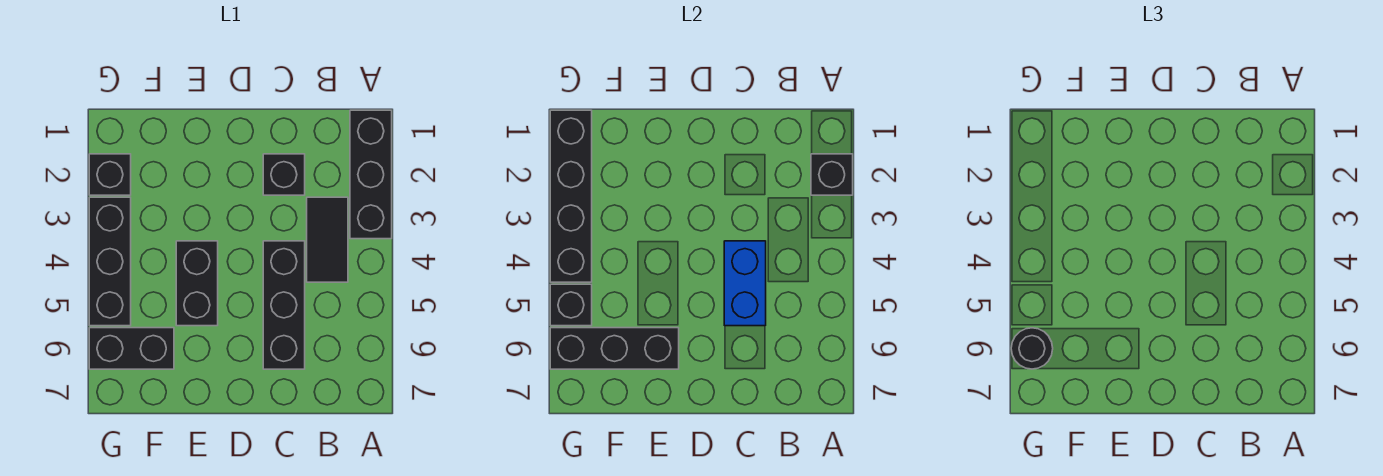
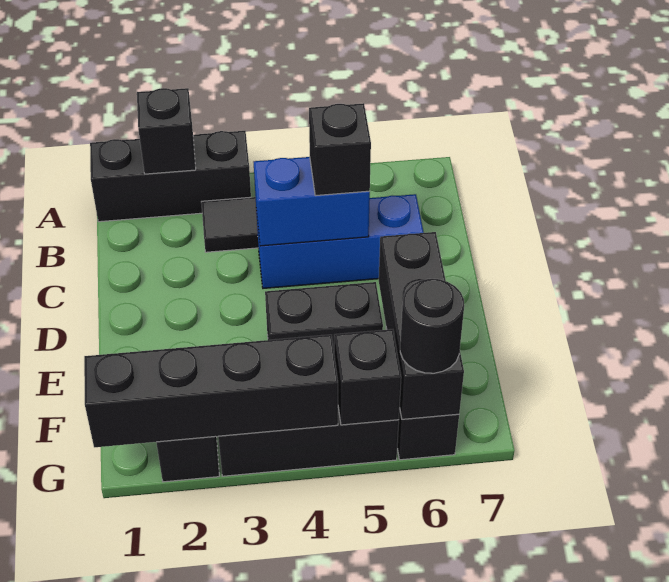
black 1x1 brick [263,154,305,195] -> black 1x1 brick moved to [309,103,371,196]
black 1x3 brick [263,241,305,369] -> blue 1x3 brick [256,194,424,288]

